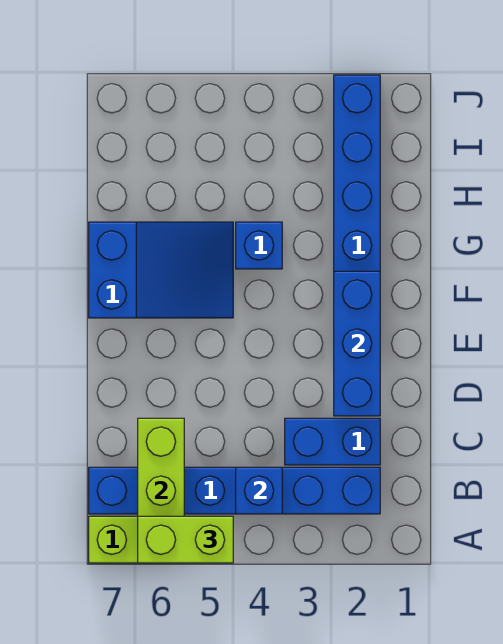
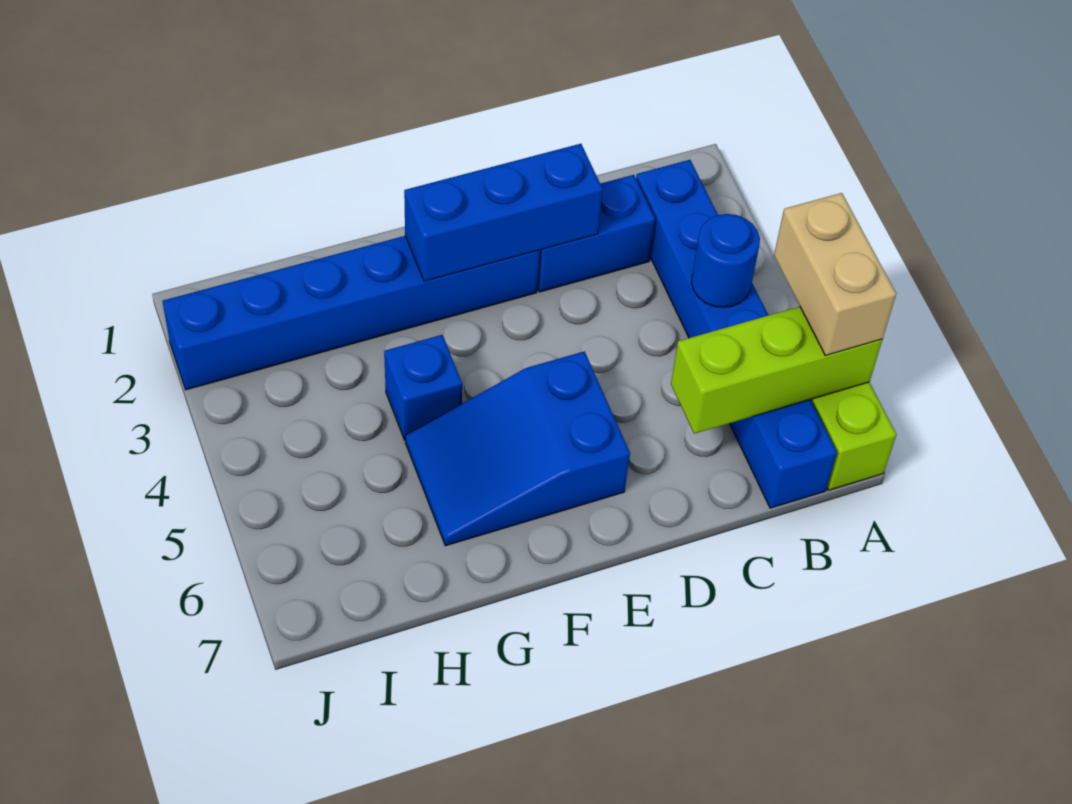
lime 1x2 brick [138,516,233,563] -> tan 1x2 brick [774,193,896,355]
blue 1x1 brick [236,467,282,514] -> blue 1x1 round brick [691,214,760,307]
blue 1x2 brick [285,418,380,465] -> blue 1x2 brick turned to [537,175,655,292]
blue 2x3 slope [89,222,233,318] -> blue 2x3 slope turned to [405,351,630,546]

